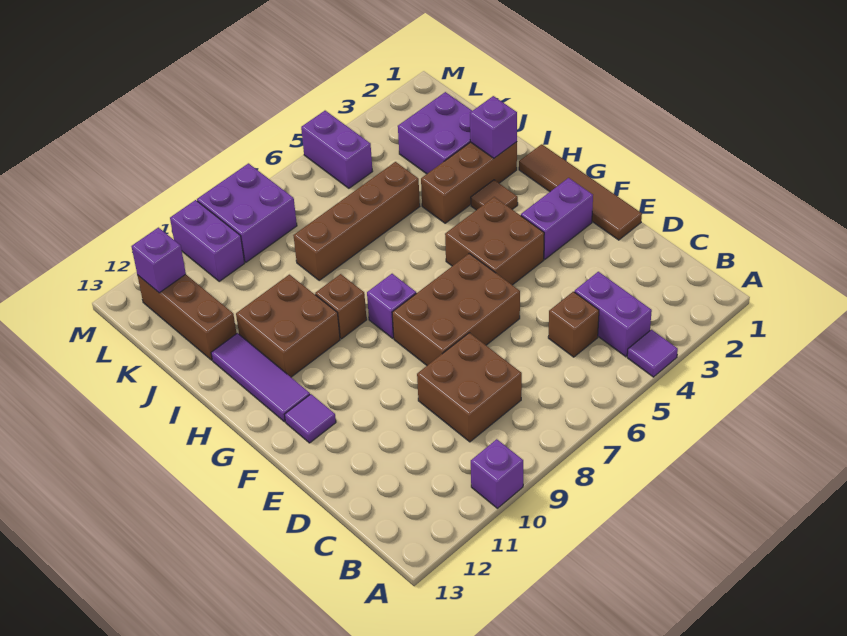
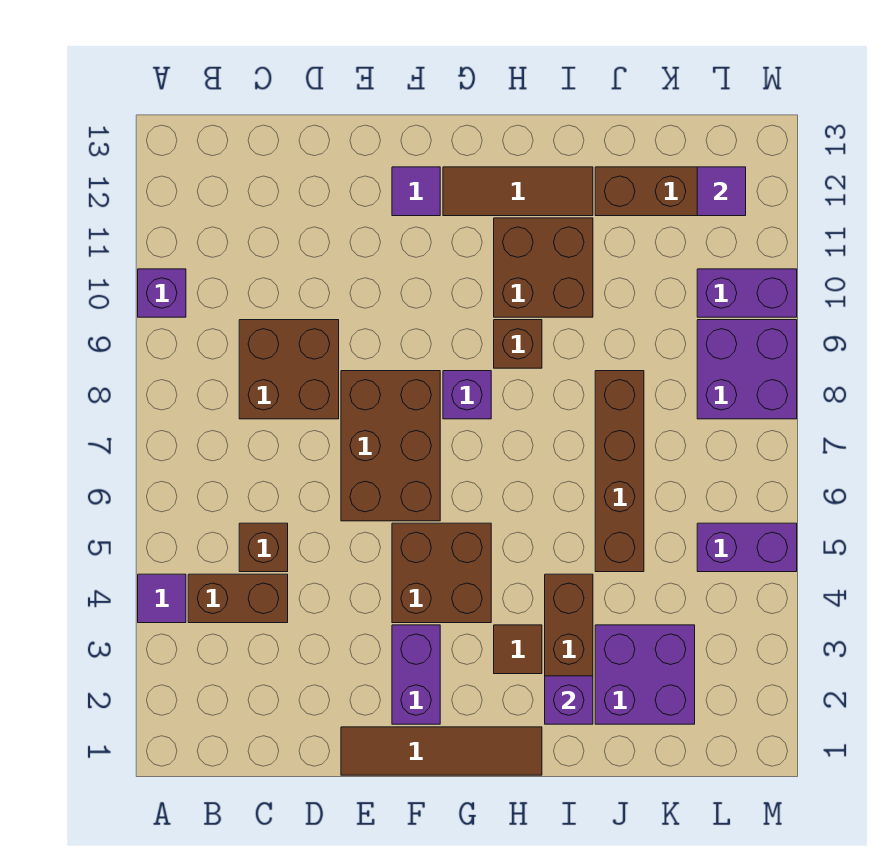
purple 1x2 brick [574,272,652,357] -> brown 1x2 brick [188,574,288,623]
purple 1x3 tile [211,333,310,422] -> brown 1x3 tile [443,167,593,216]
purple 1x1 brick [131,228,186,293] -> purple 1x1 tile [697,167,746,216]

